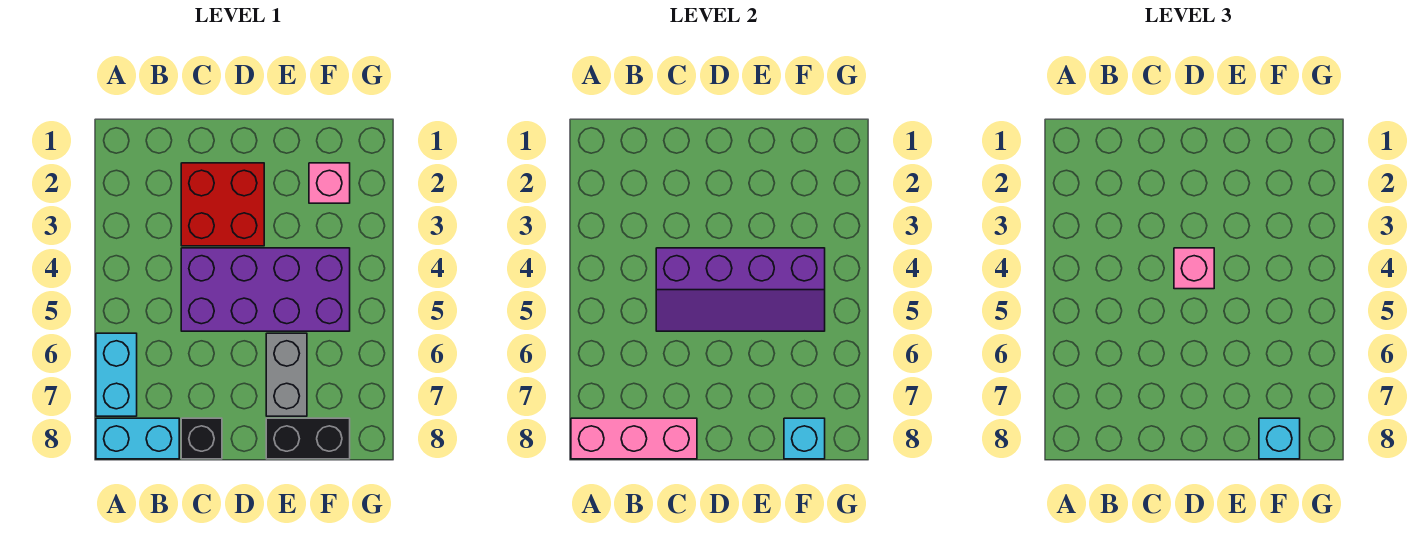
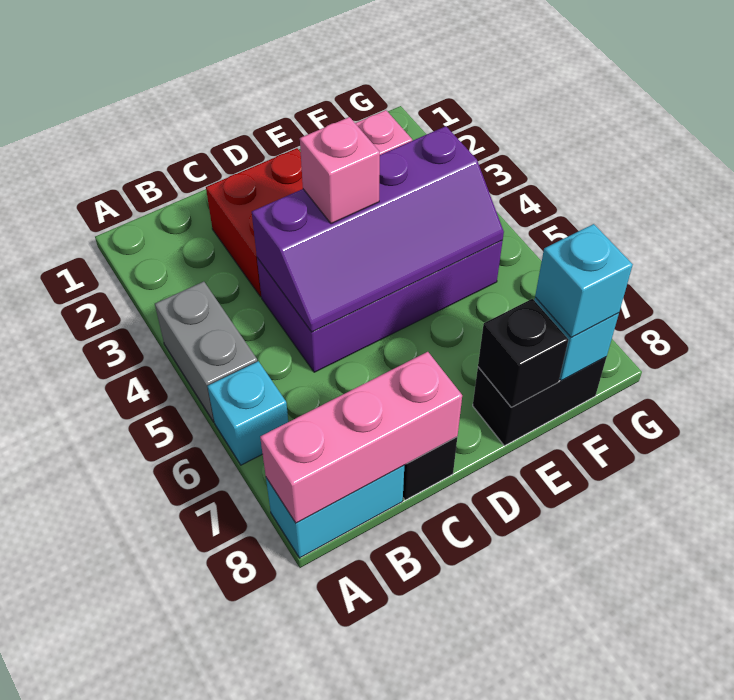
cyan 1x2 brick [96,333,137,416] -> cyan 1x1 brick [208,361,288,465]
grey 1x2 brick [266,333,307,416] -> grey 1x2 brick moved to [155,282,257,422]
none -> black 1x1 brick [478,299,568,407]

